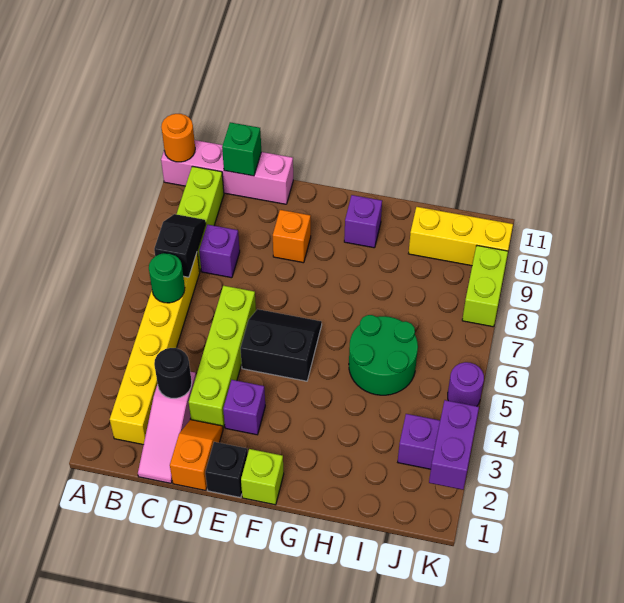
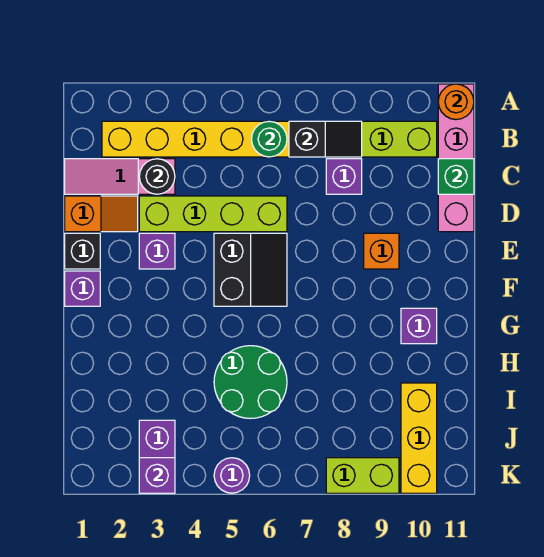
lime 1x1 brick [241,449,284,505] -> purple 1x1 brick [65,271,100,306]
purple 1x2 brick [429,400,479,490] -> purple 1x1 brick [139,458,175,493]

